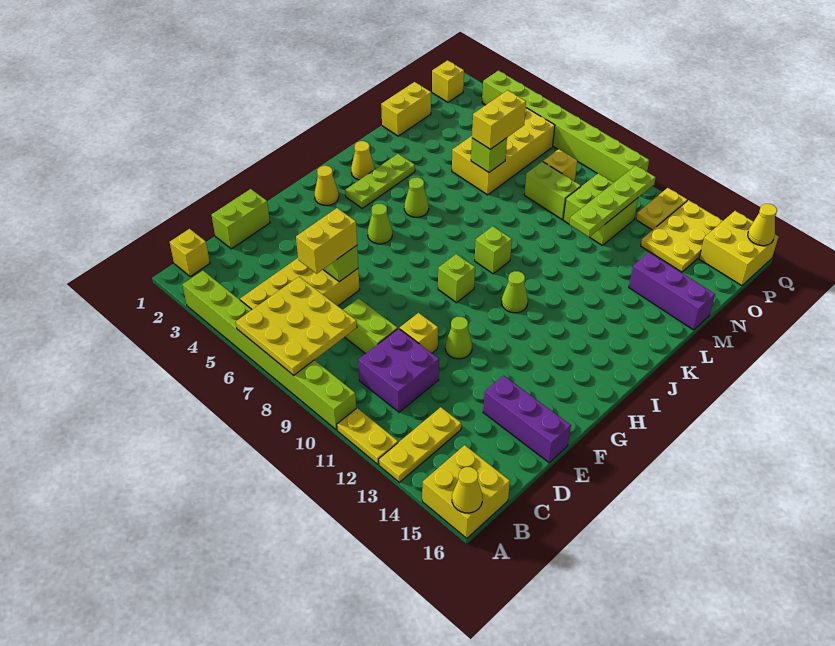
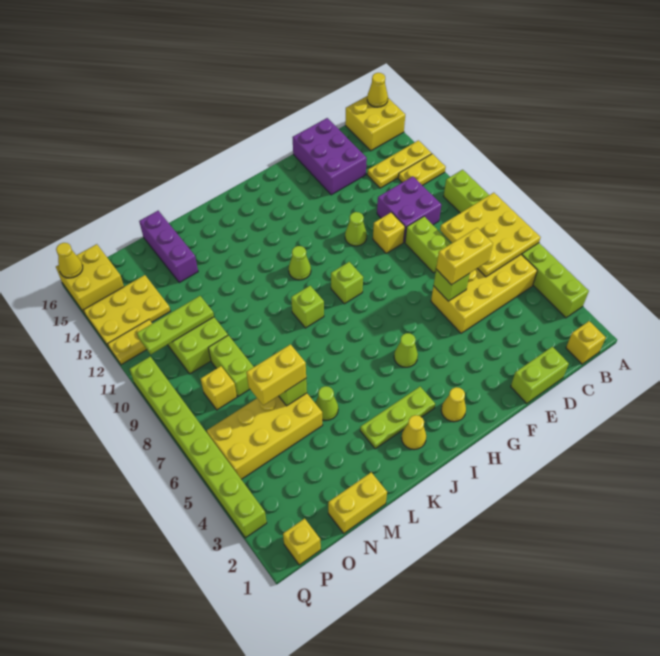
yellow 1x2 plate [337,408,398,464] -> yellow 1x2 plate turned to [398,154,446,186]
purple 1x3 brick [483,376,571,463] -> purple 2x3 brick [292,118,367,195]
lime 1x1 cone [404,177,429,217] -> lime 1x1 cone moved to [315,386,338,421]
lime 1x4 plate [569,166,656,237] -> lime 1x3 plate [137,296,214,354]

